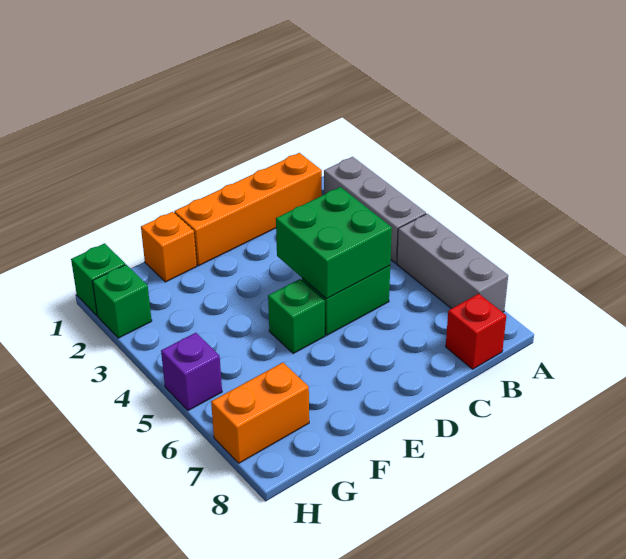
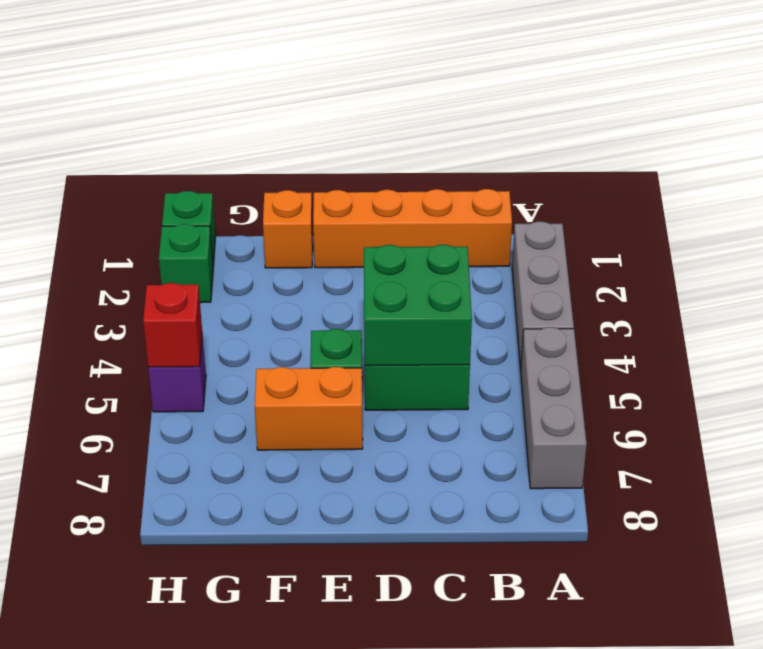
red 1x1 brick [446,294,506,369] -> red 1x1 brick moved to [143,283,202,367]
orange 1x2 brick [211,362,309,463] -> orange 1x2 brick moved to [255,367,363,450]

